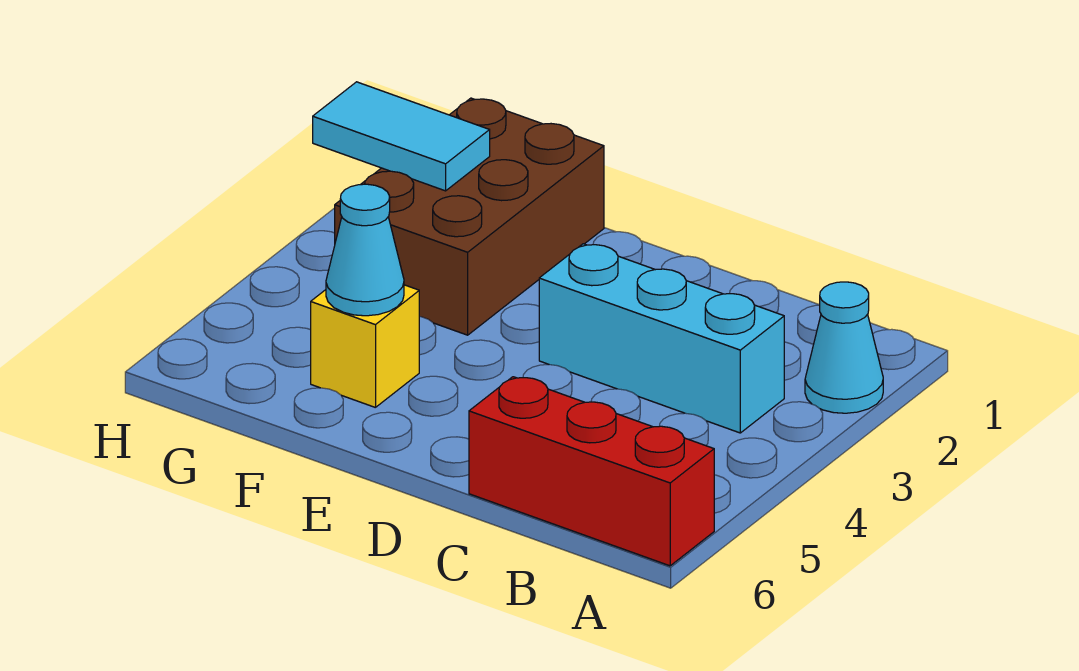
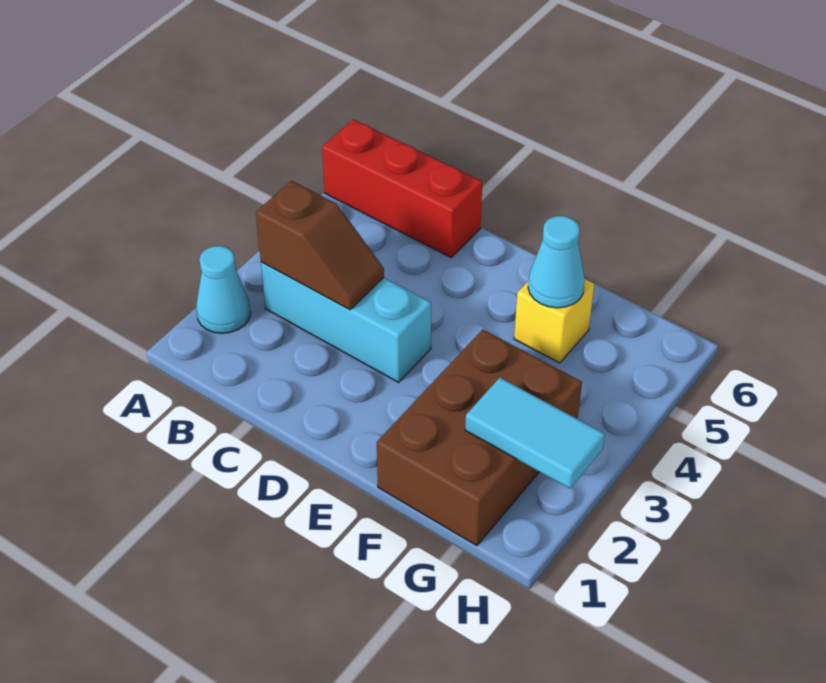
none -> brown 1x2 slope [256,181,384,310]

